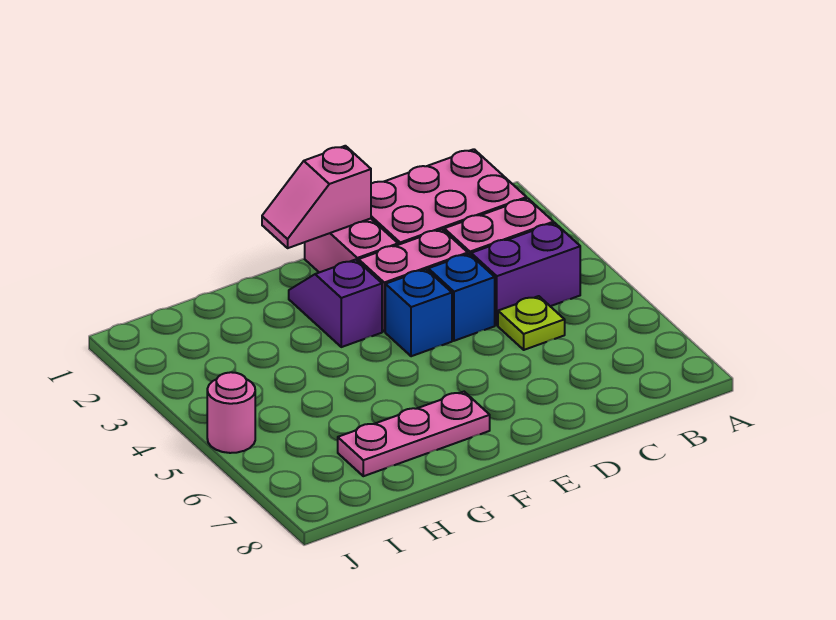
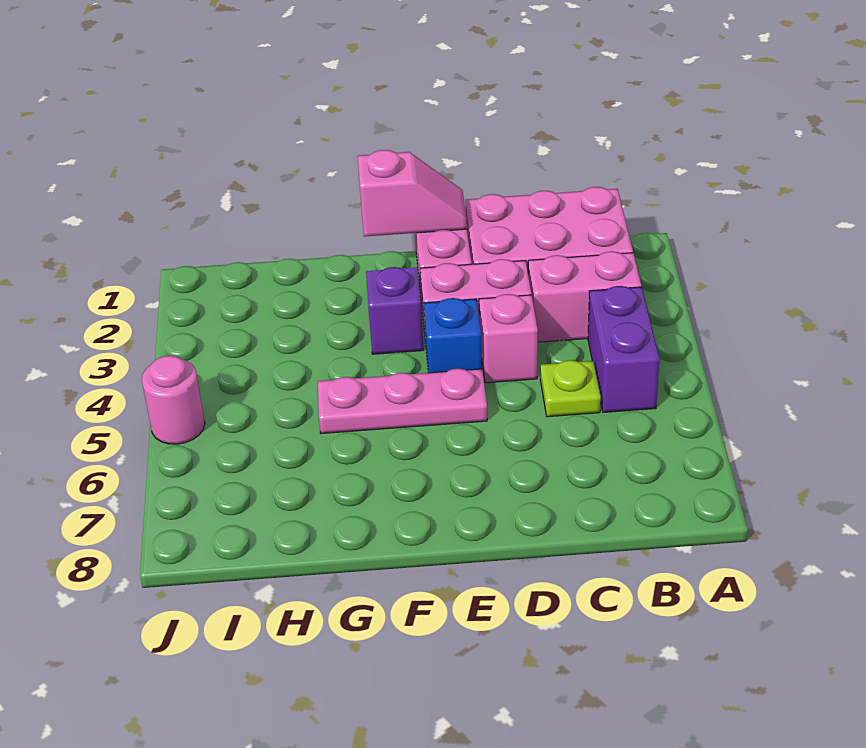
purple 1x2 brick [471,223,580,325] -> purple 1x2 brick turned to [588,286,660,412]
blue 1x1 brick [428,254,495,341] -> pink 1x1 brick [479,294,538,383]
pink 1x2 slope [262,146,371,248] -> pink 1x2 slope turned to [358,150,467,237]
pink 1x3 plate [338,392,490,476] -> pink 1x3 plate moved to [318,369,487,434]

